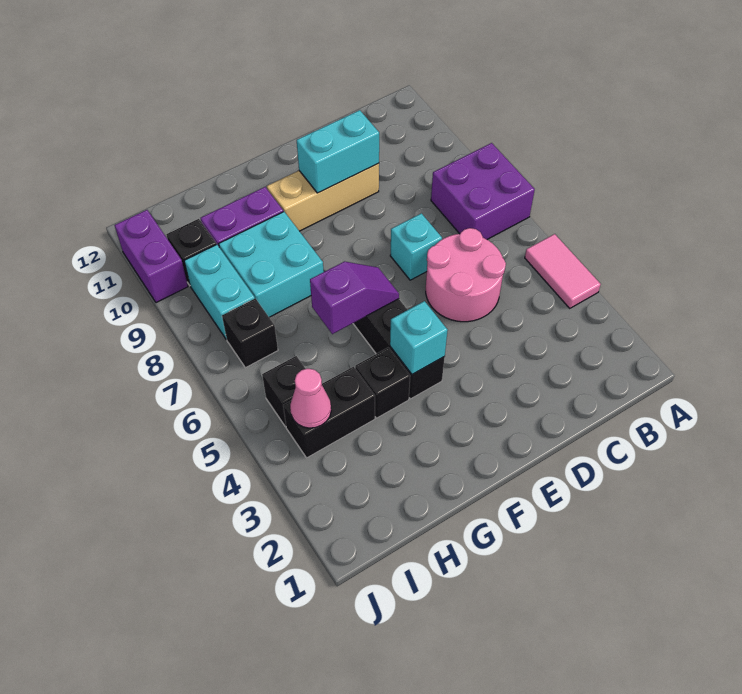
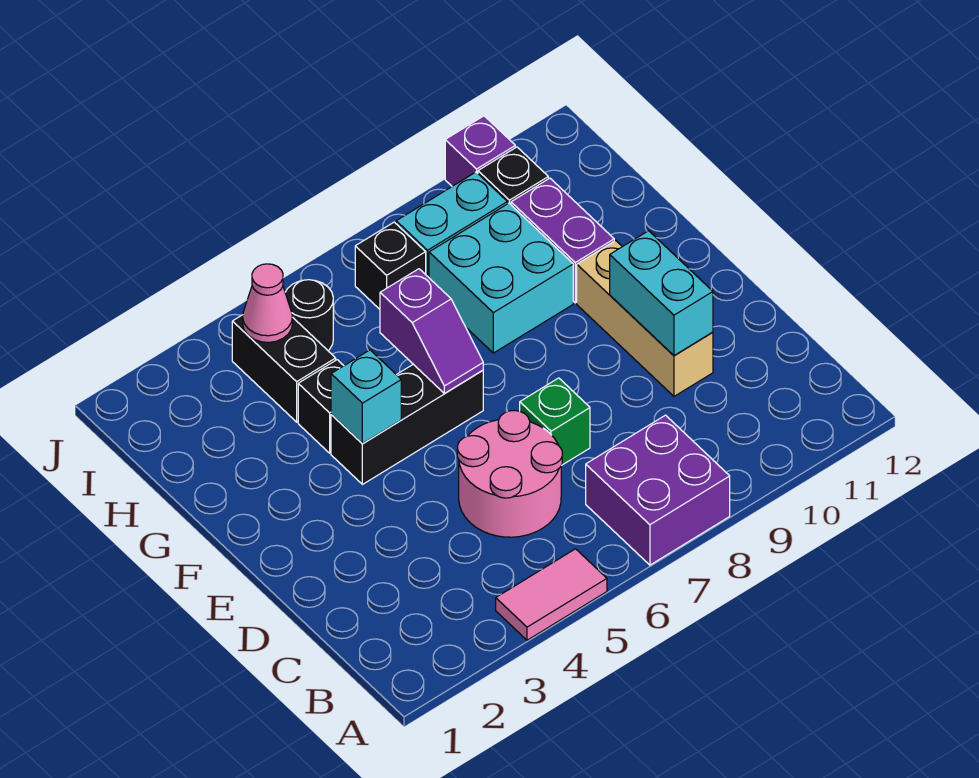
cyan 1x1 brick [390,213,442,280] -> green 1x1 brick [520,378,590,465]
black 1x1 brick [262,356,305,427] -> black 1x1 round brick [285,280,333,351]
purple 1x2 brick [115,210,188,303] -> purple 1x1 brick [445,116,515,186]

